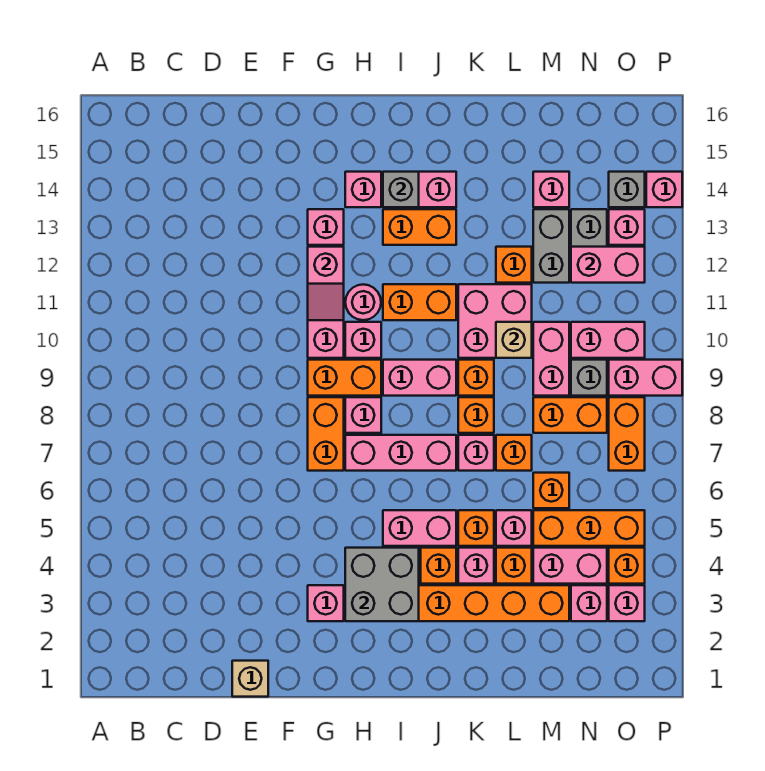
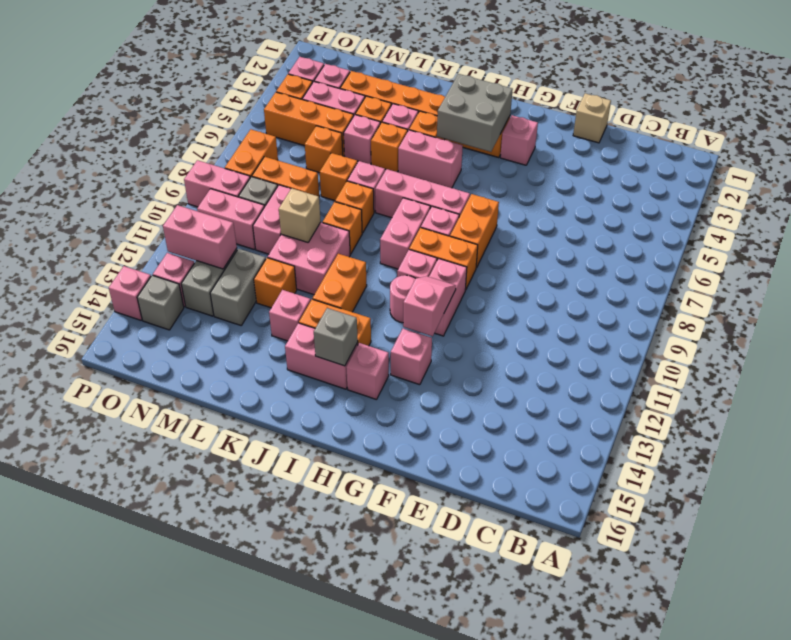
pink 1x2 brick [383,360,456,396] -> pink 1x2 brick turned to [380,198,430,269]
orange 1x2 brick [383,284,456,320] -> orange 1x2 brick turned to [313,254,367,312]
pink 1x1 brick [533,172,569,207] -> pink 1x1 brick moved to [269,290,311,341]

